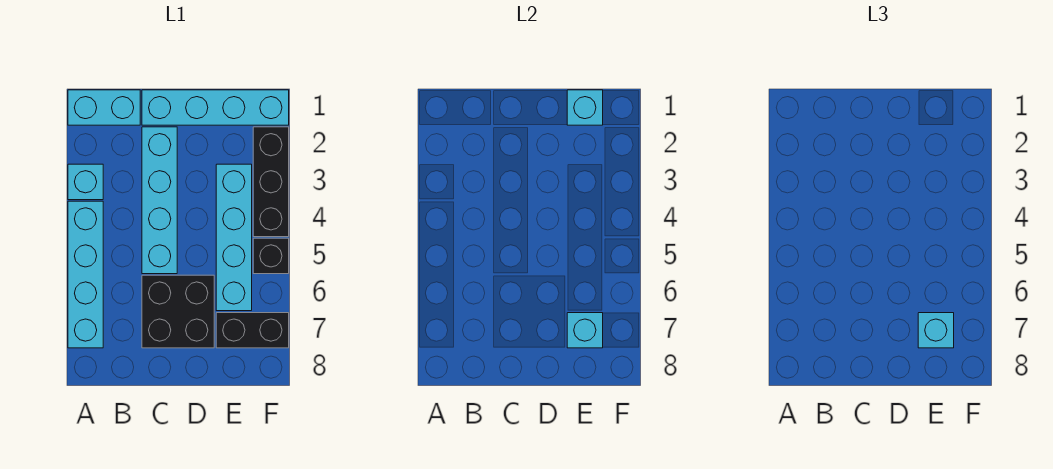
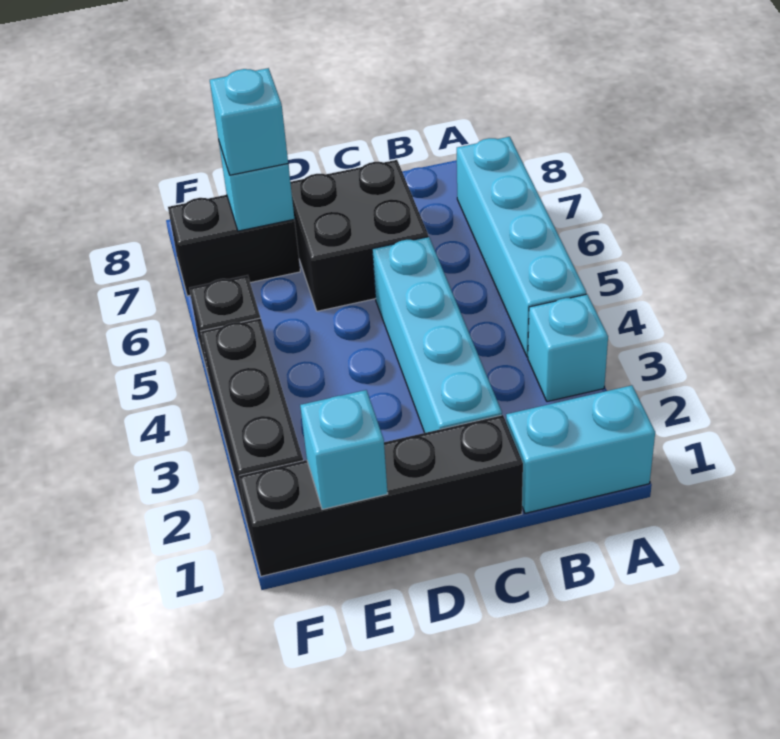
cyan 1x4 brick [142,90,289,125] -> black 1x4 brick [239,415,523,576]
cyan 1x4 brick [216,164,252,311] -> none

